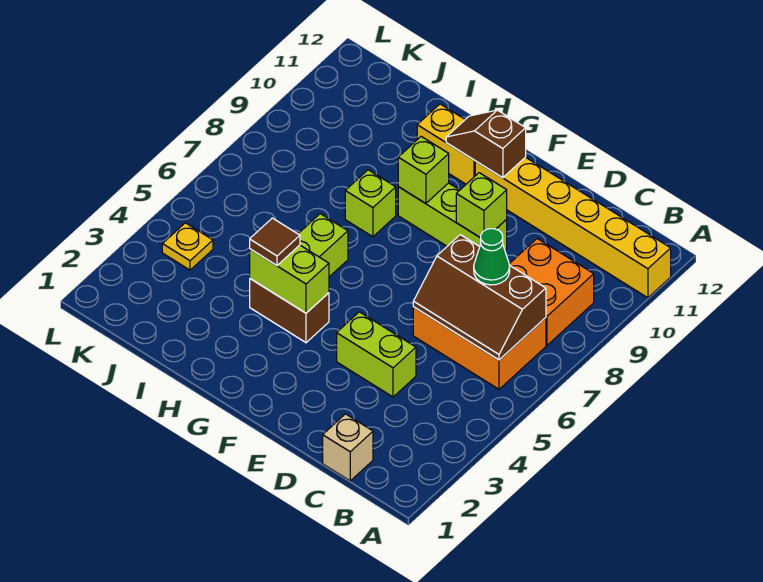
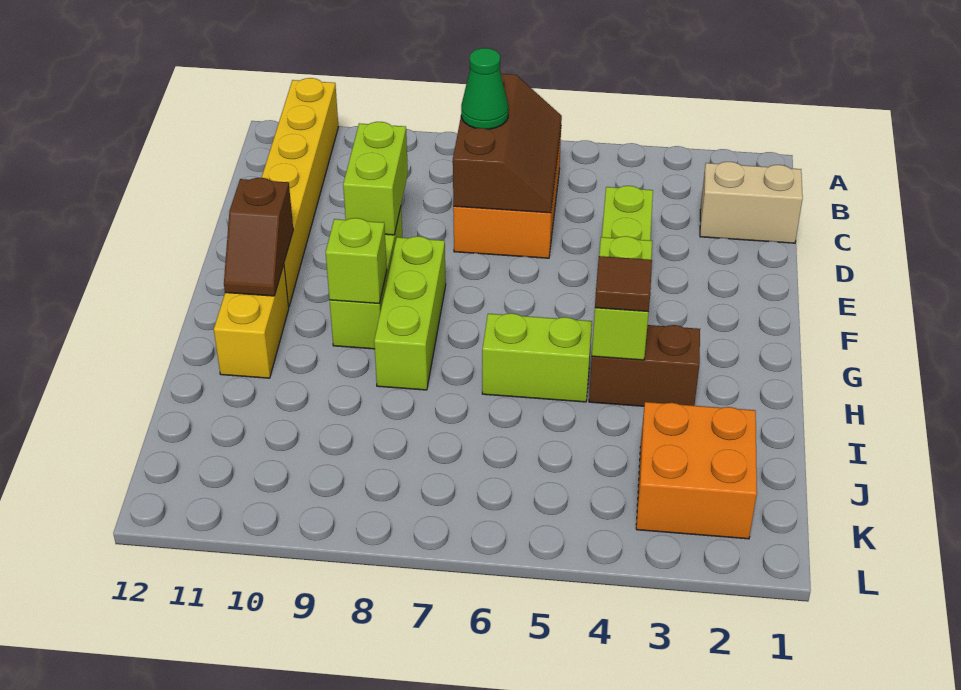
orange 2x2 brick [509,238,594,345] -> orange 2x2 brick moved to [636,402,757,539]
tan 1x1 brick [323,414,373,481] -> tan 1x2 brick [700,162,803,243]
lime 1x1 brick [456,173,507,238] -> lime 1x2 brick [343,122,408,235]
brown 1x2 brick [250,279,329,343] -> brown 1x2 brick turned to [589,325,700,406]
lime 1x1 brick [345,170,396,237] -> lime 1x3 brick [374,236,446,390]
yellow 1x1 plate [162,223,213,270] -> none

